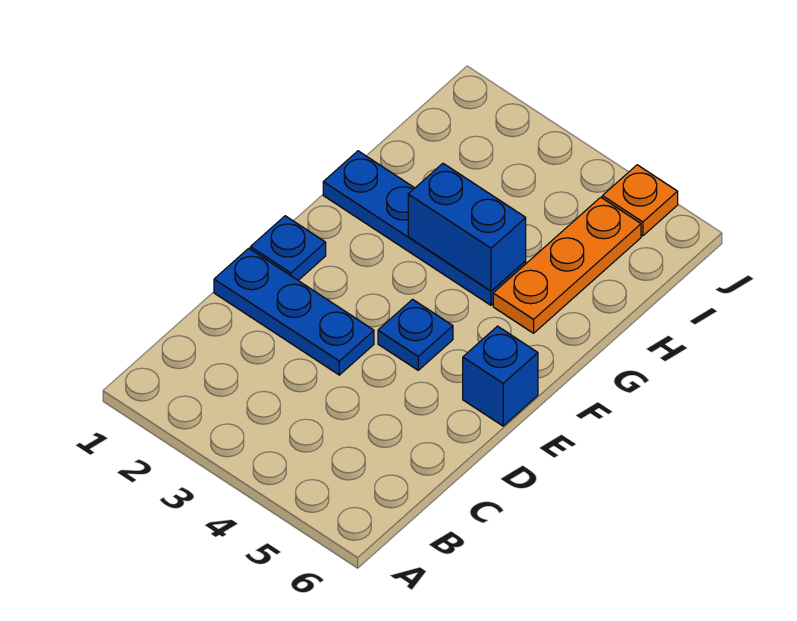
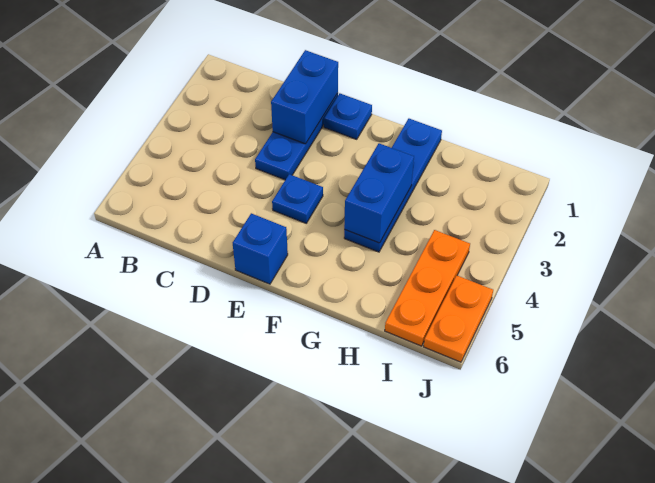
none -> blue 1x2 brick [271,50,338,144]
orange 1x3 plate [493,197,641,333] -> orange 1x3 plate turned to [385,230,470,346]
orange 1x1 plate [602,165,678,236] -> orange 1x2 plate [424,276,493,362]

